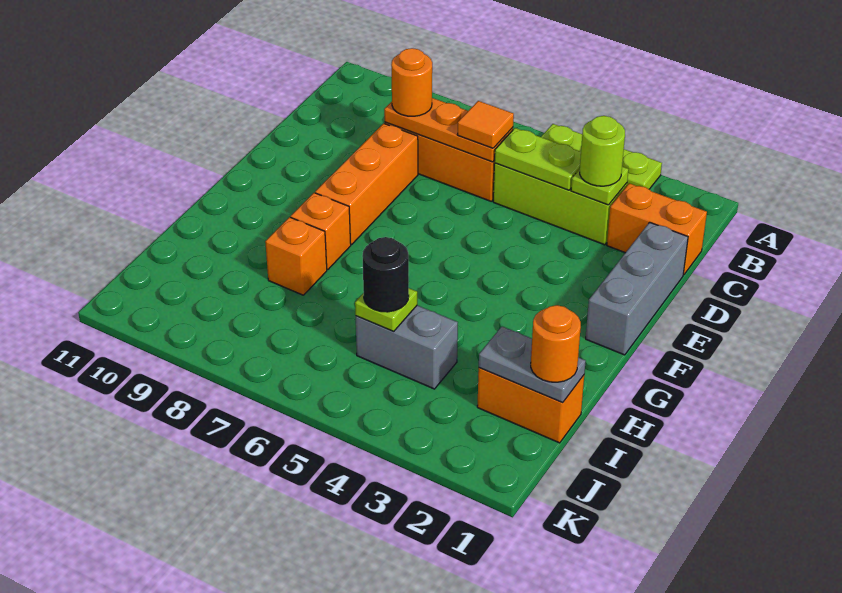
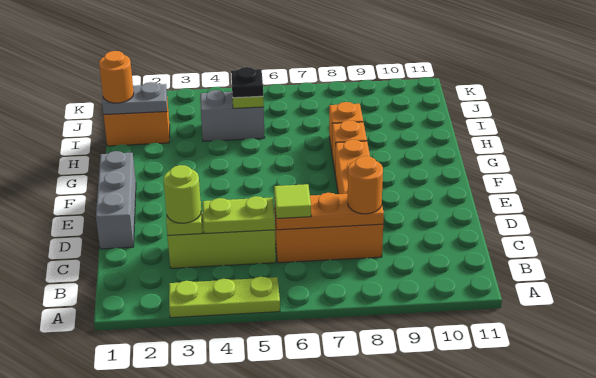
orange 1x2 brick [607,183,707,275] -> none
orange 1x1 tile [457,101,514,148] -> lime 1x1 tile [274,184,311,218]
black 1x1 round brick [362,237,409,312] -> black 1x1 plate [231,67,263,98]

